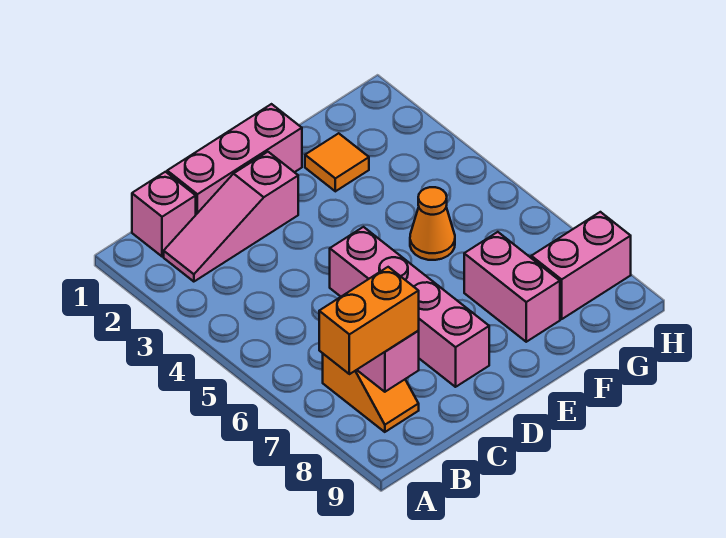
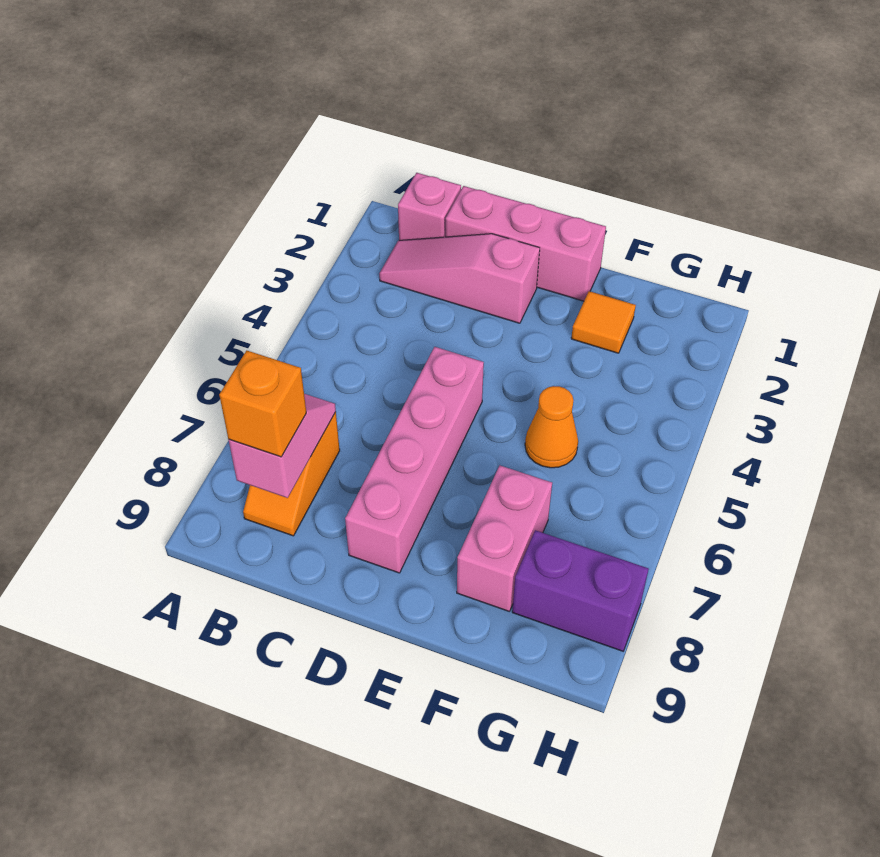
orange 1x2 brick [319,267,419,374] -> orange 1x1 brick [219,351,306,457]
pink 1x2 brick [531,212,631,319] -> purple 1x2 brick [512,530,649,651]

